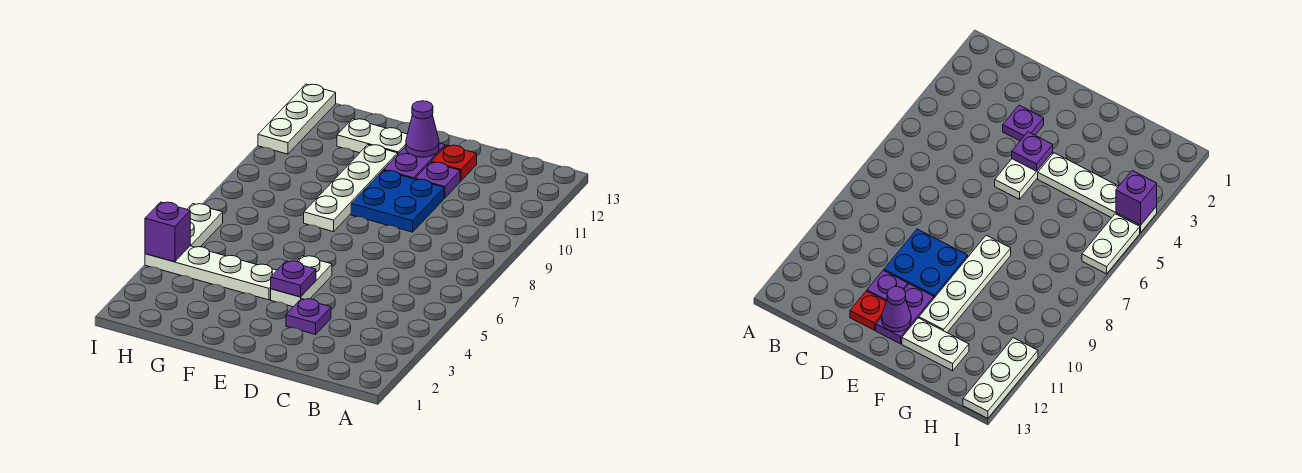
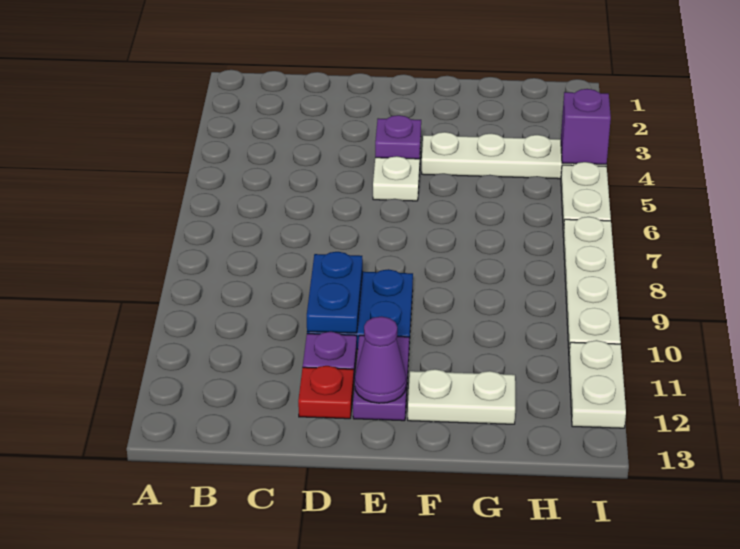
purple 1x1 plate [286,299,331,334] -> none
none -> blue 1x2 plate [307,252,363,333]
white 1x4 plate [304,145,398,232] -> white 1x4 plate moved to [563,217,621,351]
white 1x3 plate [258,84,336,154] -> white 1x2 plate [569,340,626,428]

